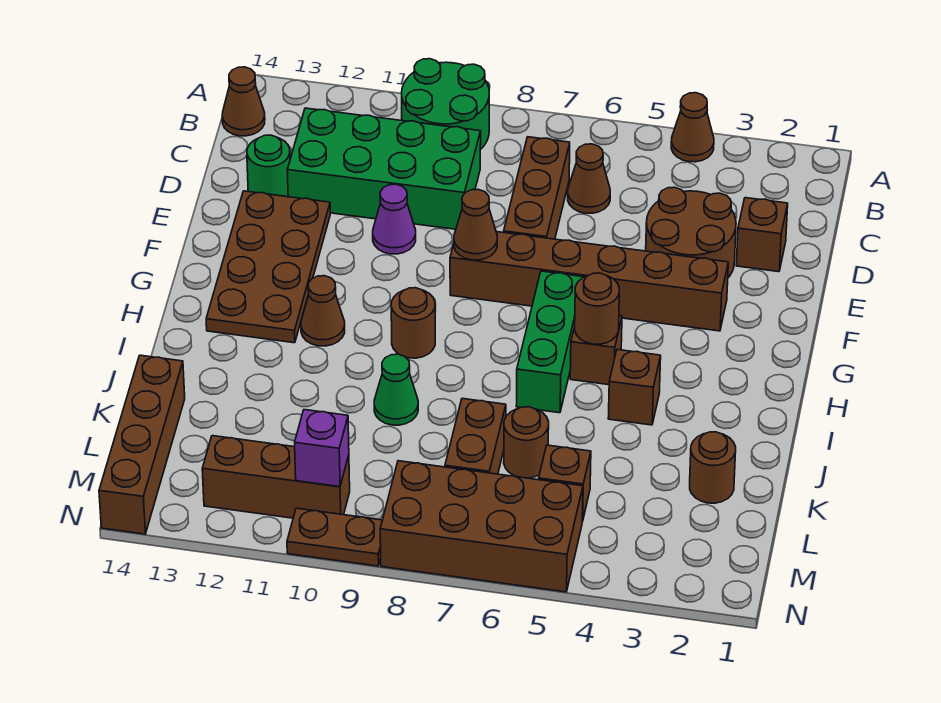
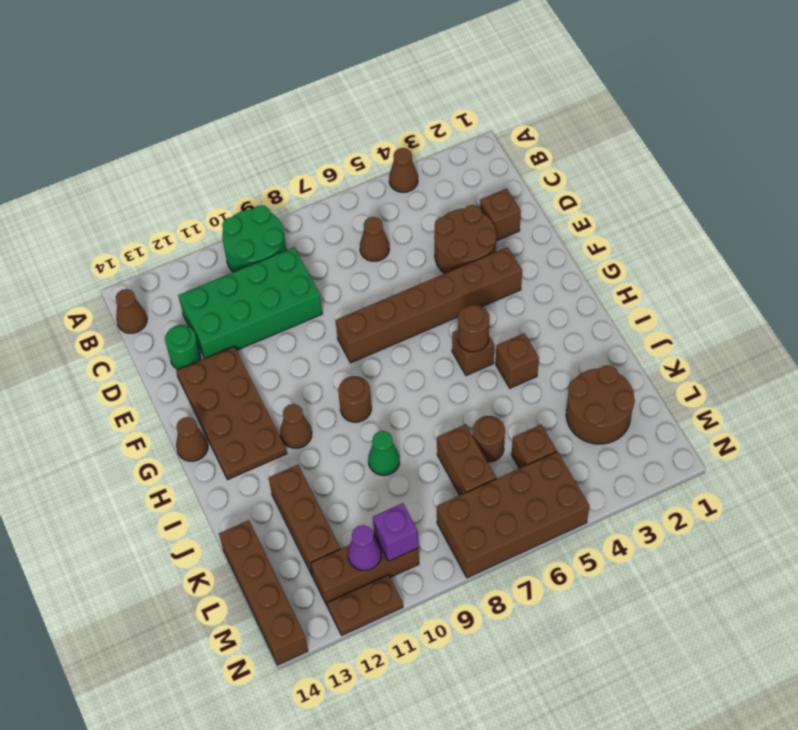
brown 1x3 brick [504,137,570,239] -> brown 1x3 brick moved to [269,465,340,577]
purple 1x1 cone [373,184,416,254] -> purple 1x1 cone moved to [348,525,381,570]
brown 1x1 cone [454,189,497,260] -> brown 1x1 cone moved to [176,417,208,461]
green 1x3 brick [516,271,583,413] -> none
brown 1x1 round brick [690,432,736,503] -> brown 2x2 round brick [566,365,635,444]
brown 1x2 plate [287,508,382,566] -> brown 1x2 plate moved to [327,575,403,635]

